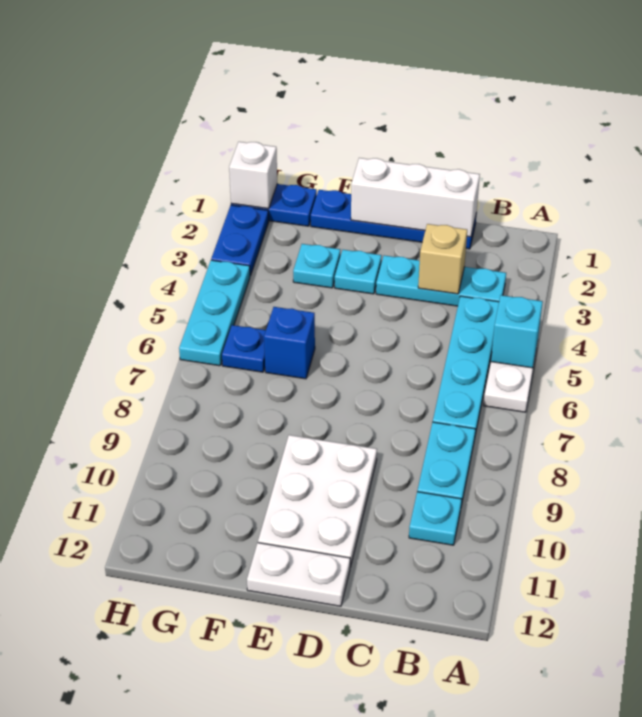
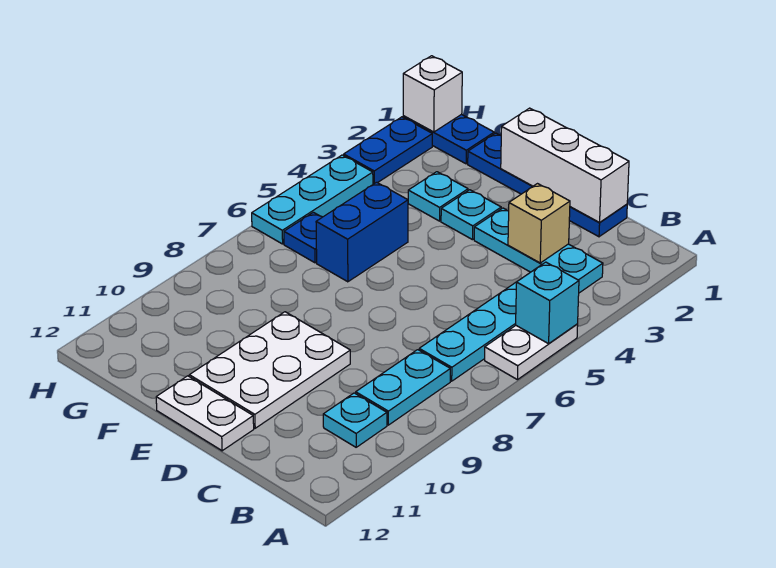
blue 1x1 brick [264,307,315,379] -> blue 1x2 brick [316,182,408,282]

